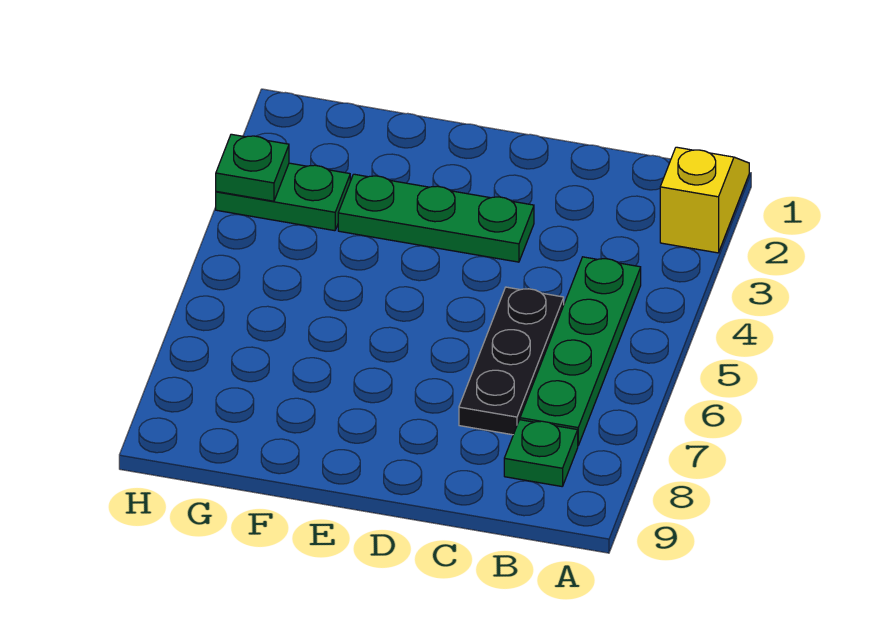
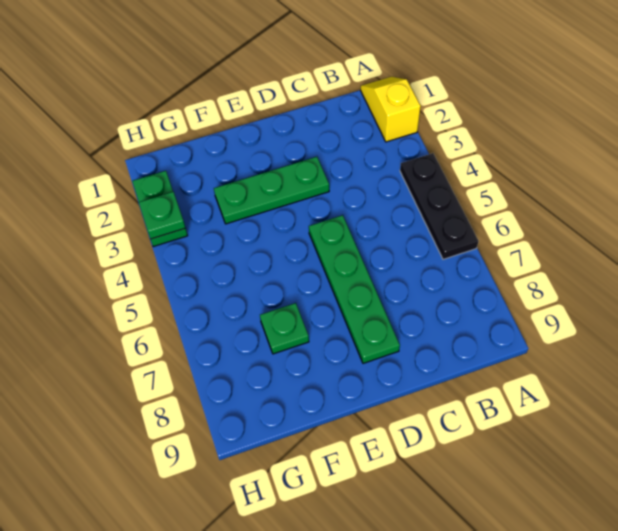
green 1x4 plate [520,257,641,445] -> green 1x4 plate moved to [309,215,400,363]
green 1x1 plate [504,420,578,486] -> green 1x1 plate moved to [260,303,309,354]
black 1x3 plate [459,287,564,435] -> black 1x3 plate moved to [400,153,479,259]
green 1x2 plate [216,163,350,231] -> green 1x2 plate turned to [132,171,188,247]

